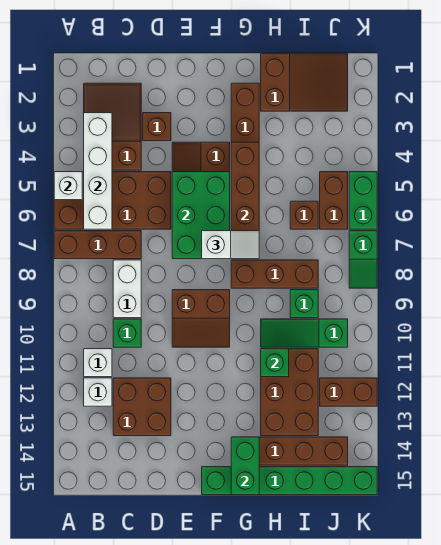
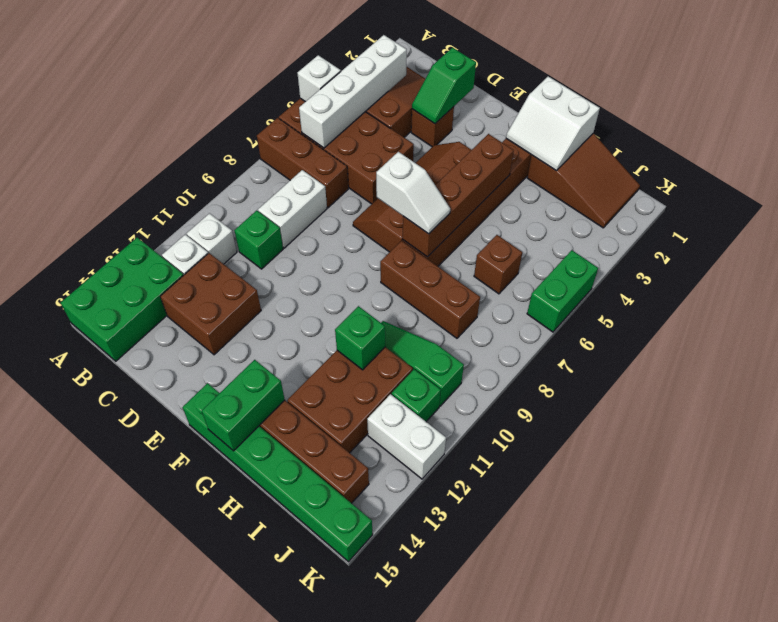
green 2x3 brick [172,172,230,259] -> green 2x3 brick moved to [61,238,184,361]
brown 2x2 slope [172,290,230,347] -> none
none -> white 2x2 slope [506,76,600,171]
green 1x1 brick [290,290,318,318] -> green 1x1 brick moved to [392,369,441,422]
brown 1x2 brick [320,172,348,229] -> none
brown 1x2 brick [320,378,377,406] -> white 1x2 brick [367,394,446,479]
green 1x2 slope [349,231,377,288] -> green 1x2 slope moved to [412,48,476,124]

